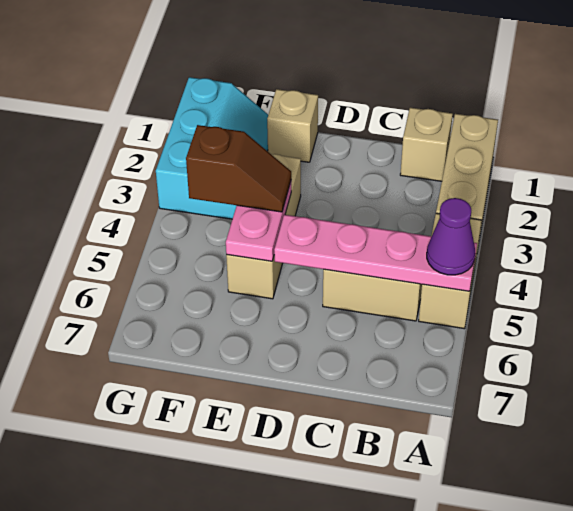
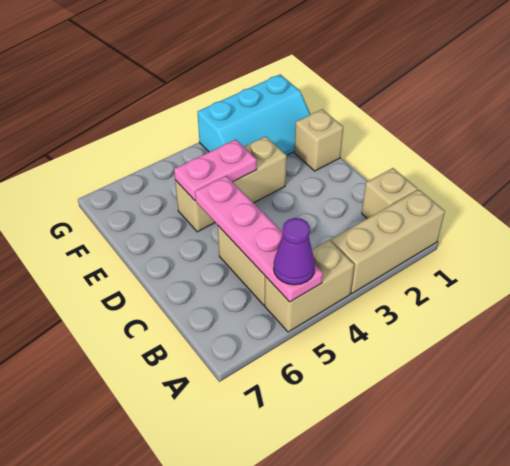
brown 1x2 slope [186,125,291,212] -> none

